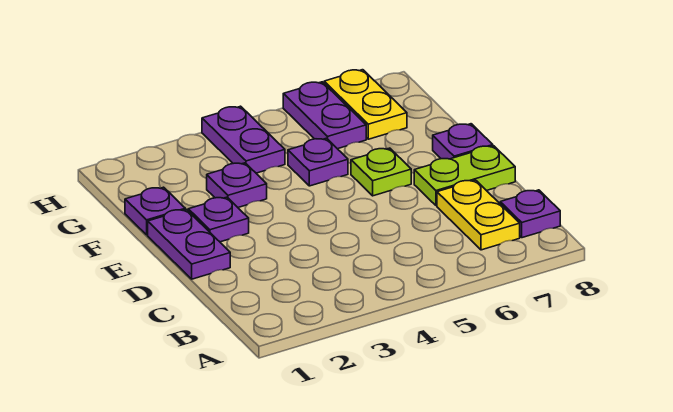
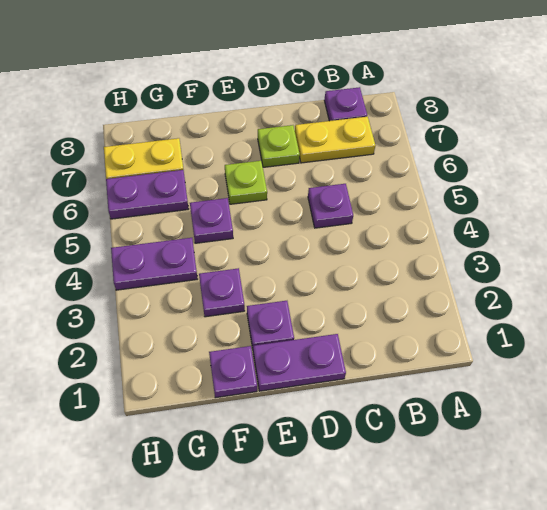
lime 1x2 plate [414,146,515,206] -> lime 1x1 plate [258,125,300,167]
purple 1x1 plate [433,124,493,159] -> purple 1x1 plate moved to [308,184,353,228]

